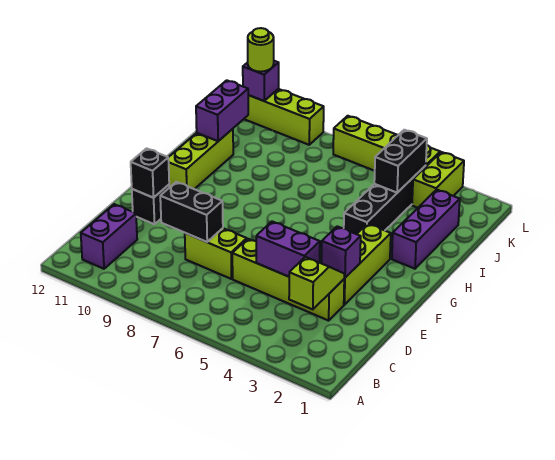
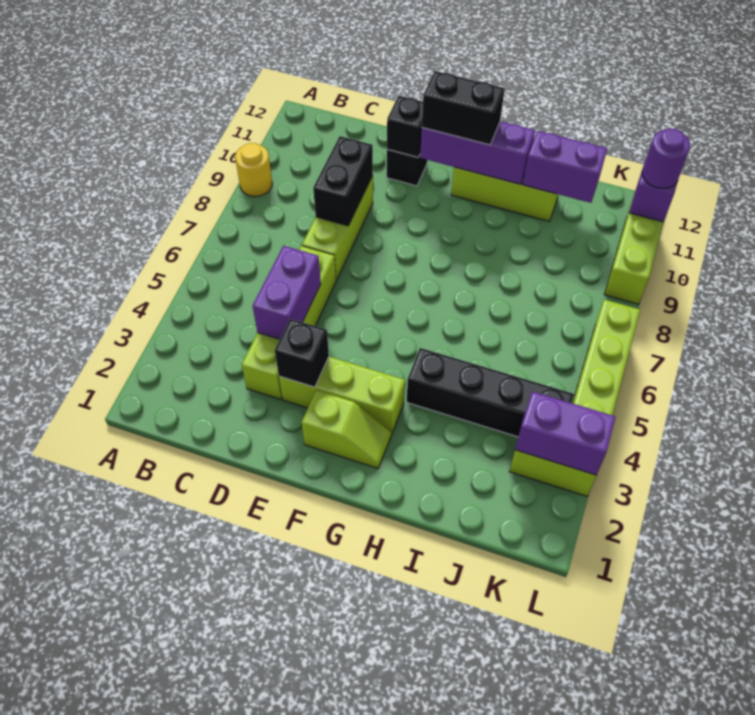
none -> yellow 1x1 round brick [235,143,272,197]
purple 1x2 brick [81,204,137,269] -> purple 1x2 brick moved to [515,391,616,475]
lime 1x2 slope [289,257,344,309] -> lime 1x2 slope moved to [302,390,391,469]
lime 1x2 brick [185,228,247,279] -> lime 1x3 brick [302,175,373,280]
purple 1x1 brick [322,226,361,278] -> black 1x1 brick [275,319,329,387]
purple 1x3 brick [392,190,460,269] -> purple 1x3 brick moved to [420,121,535,184]
black 1x2 brick [374,130,427,193] -> black 1x2 brick moved to [422,71,505,145]
lime 1x1 round brick [248,28,274,72] -> purple 1x1 round brick [642,128,690,189]

